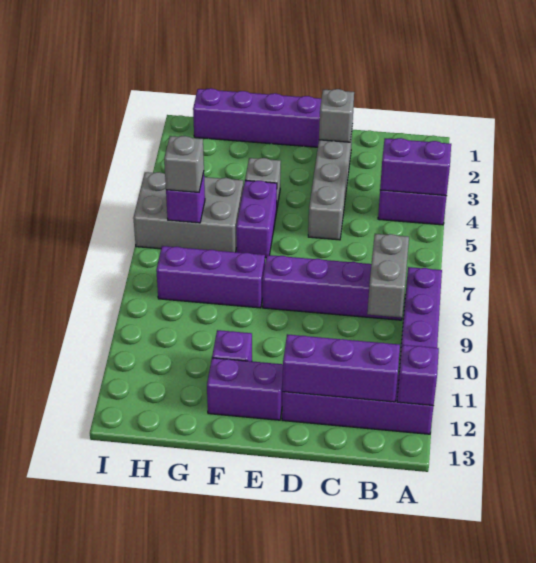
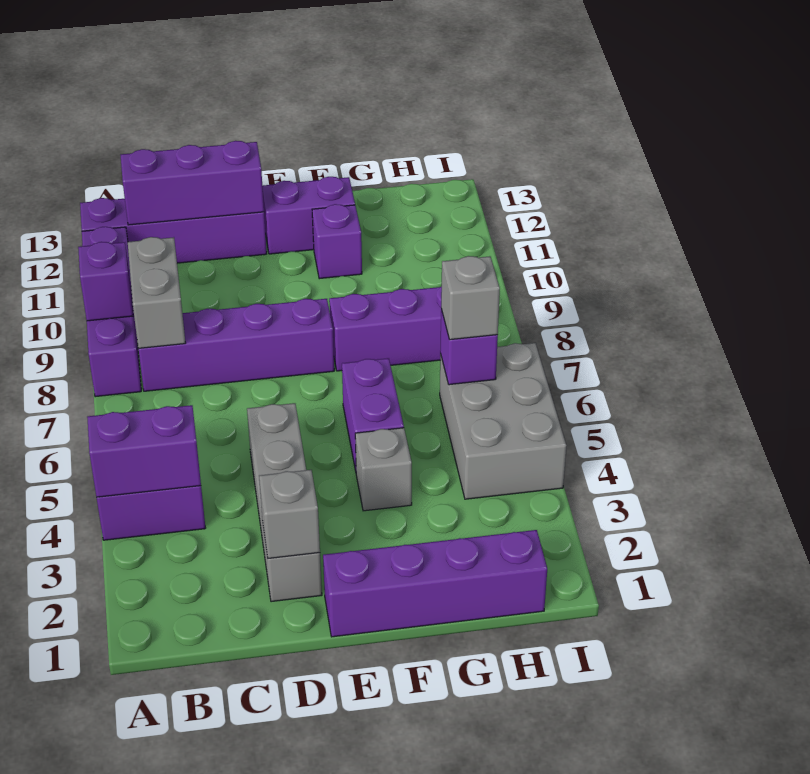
purple 1x1 brick [397,345,439,406] -> purple 1x1 brick moved to [78,242,133,321]
grey 2x3 brick [133,172,243,252] -> grey 2x3 brick turned to [440,343,566,499]

